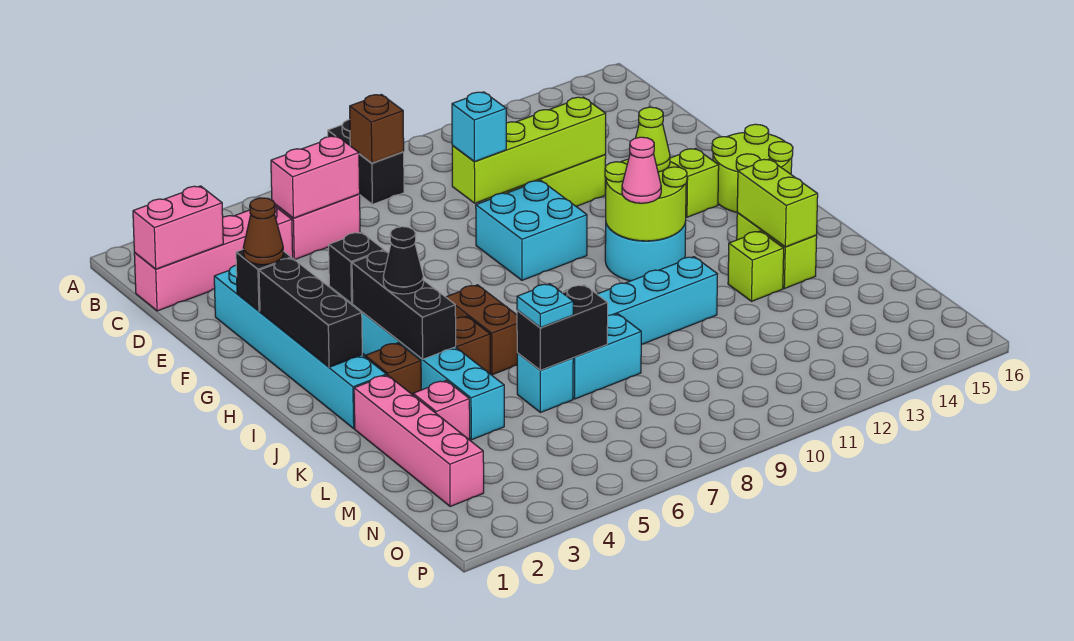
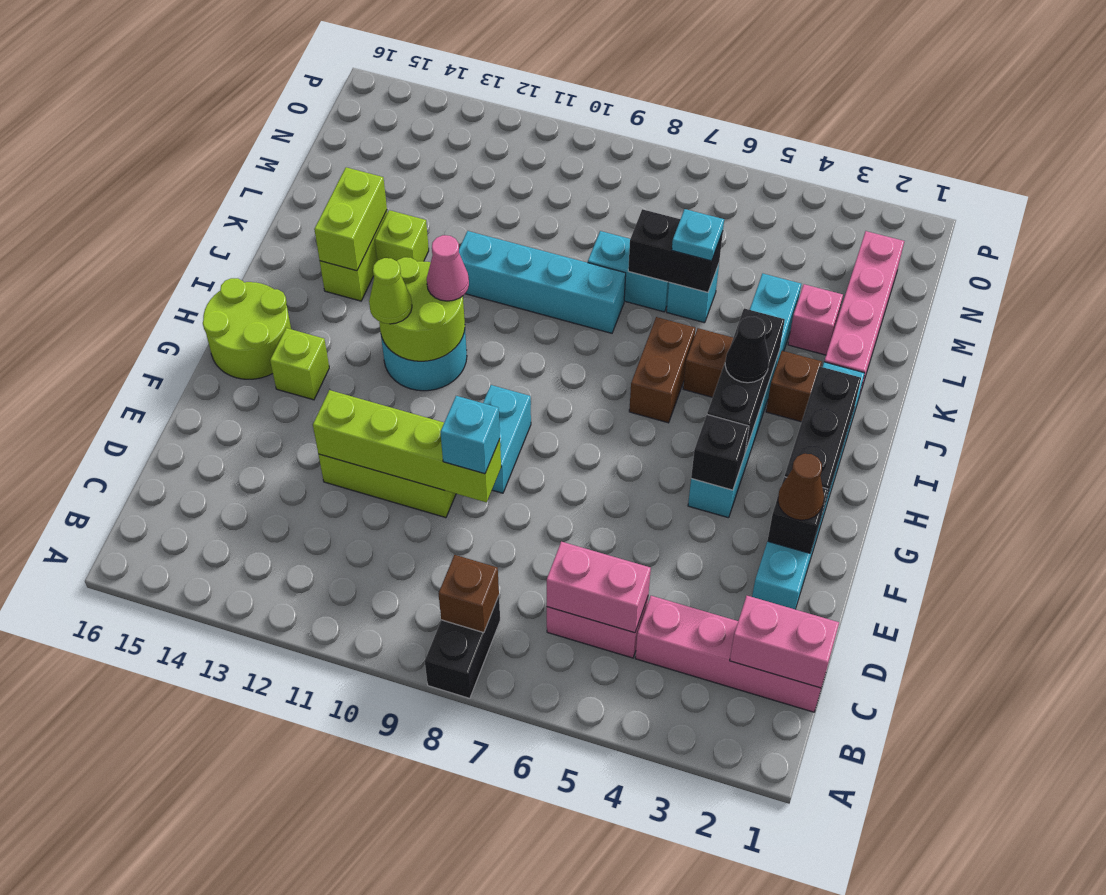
cyan 2x2 brick [476,180,587,280] -> cyan 1x2 brick [483,385,531,493]

